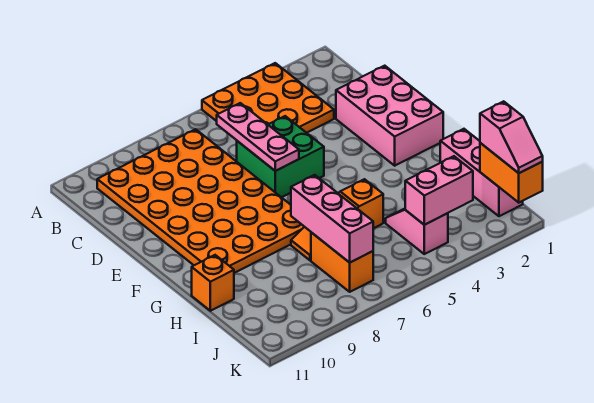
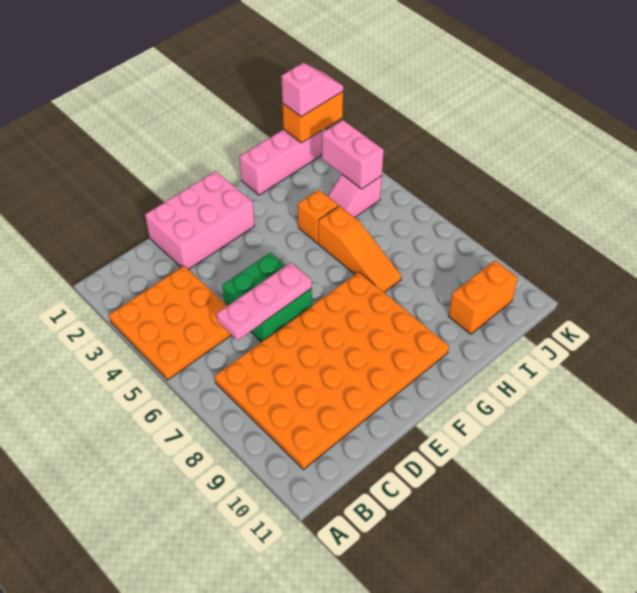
pink 1x3 brick [291,175,373,263] -> none
orange 1x1 brick [192,255,234,311] -> orange 1x1 brick moved to [298,190,339,243]
orange 1x2 brick [311,232,373,292] -> orange 1x2 brick moved to [449,260,518,334]

